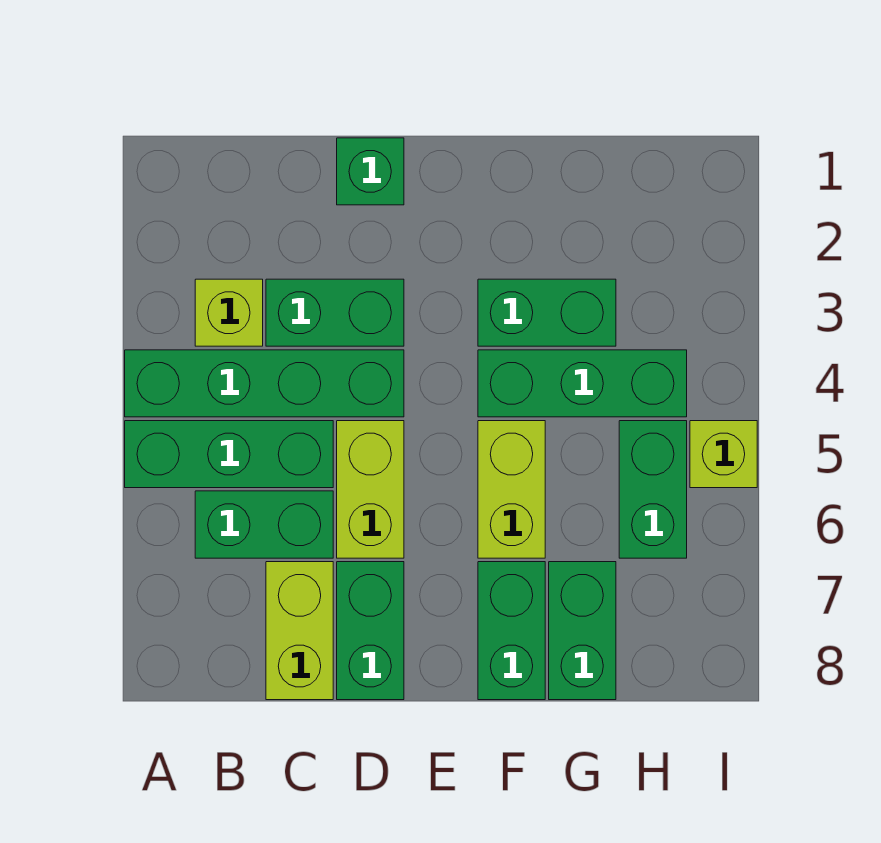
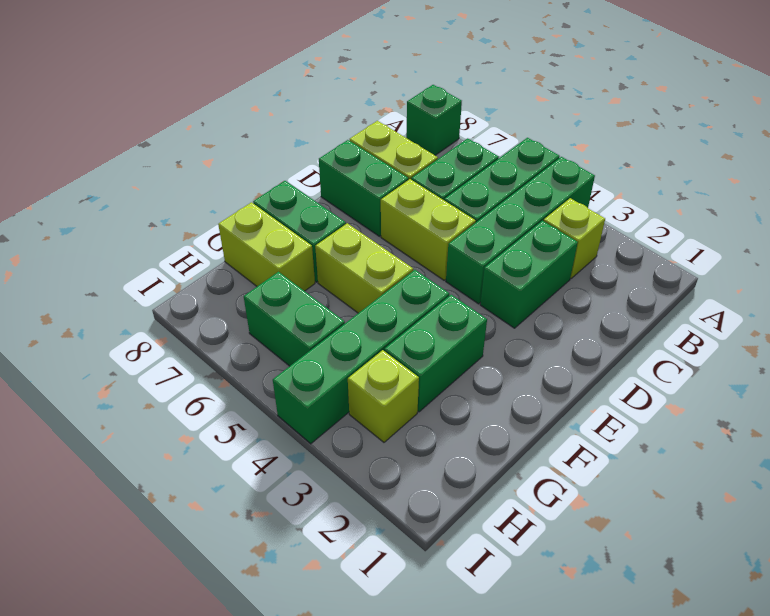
green 1x1 brick [337,138,404,205] -> green 1x1 brick moved to [406,85,462,155]
green 1x3 brick [478,350,687,417] -> green 1x4 brick [273,270,449,444]
green 1x2 brick [549,562,616,700] -> lime 1x2 brick [218,202,315,291]
lime 1x1 brick [690,421,757,488] -> lime 1x1 brick moved to [348,350,419,442]

